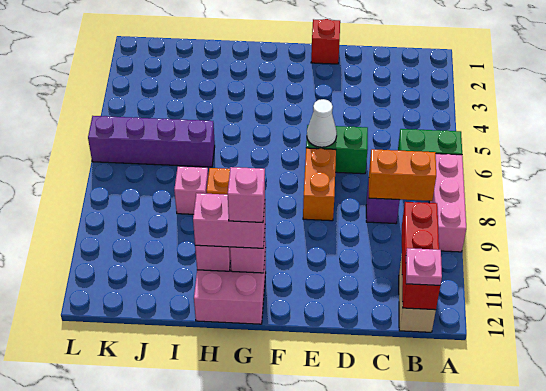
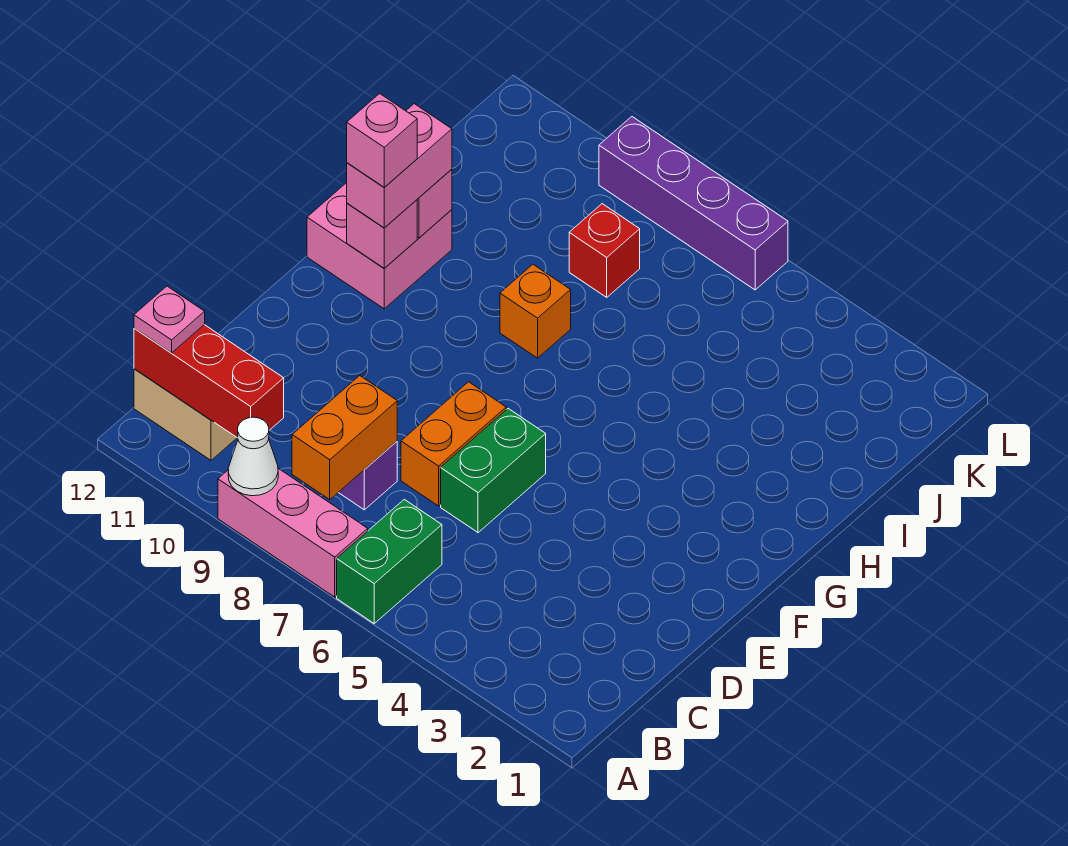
red 1x1 brick [311,19,340,64] -> red 1x1 brick moved to [569,204,640,297]
white 1x1 cone [307,99,337,147] -> white 1x1 cone moved to [228,417,278,496]
orange 1x2 brick [303,148,336,221] -> orange 1x2 brick turned to [401,382,506,506]
purple 1x4 brick [88,116,215,167] -> purple 1x4 brick turned to [599,117,788,290]
pink 1x1 brick [174,166,208,214] -> none

